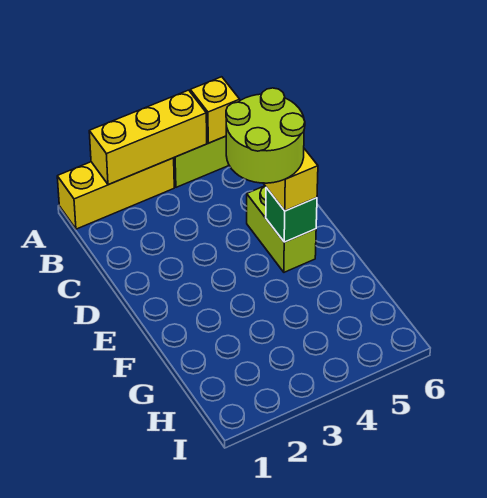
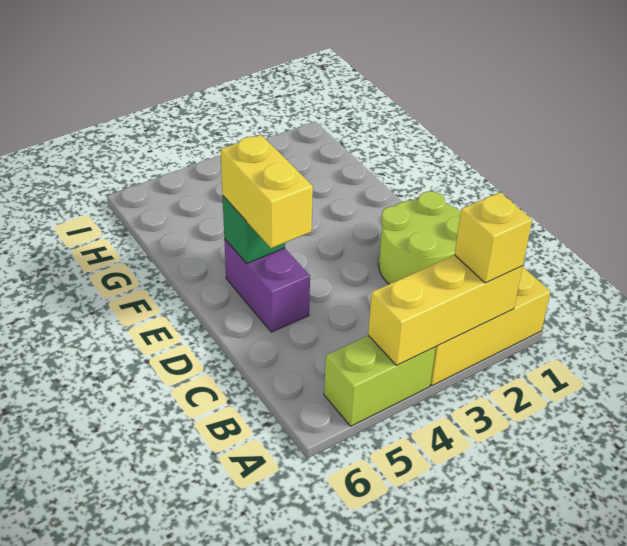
yellow 1x1 brick [190,77,240,143] -> yellow 1x1 brick moved to [455,192,532,283]
lime 2x2 round brick [226,88,305,183] -> lime 2x2 round brick moved to [379,191,461,284]
lime 1x2 brick [247,186,316,272] -> purple 1x2 brick [224,239,310,332]

